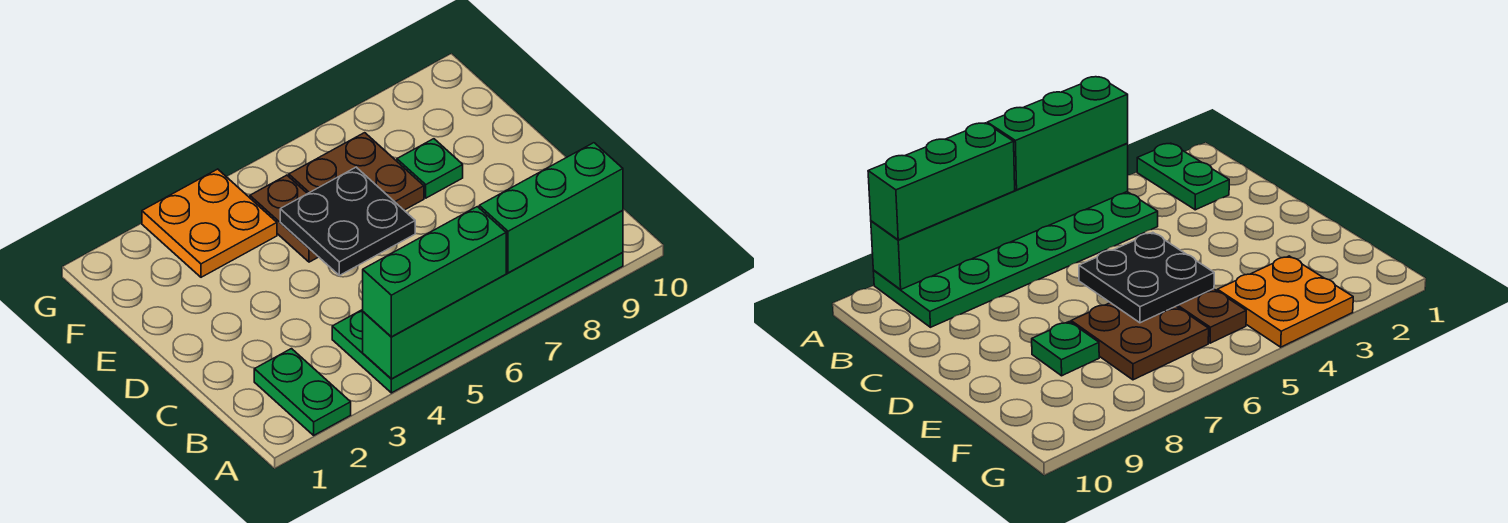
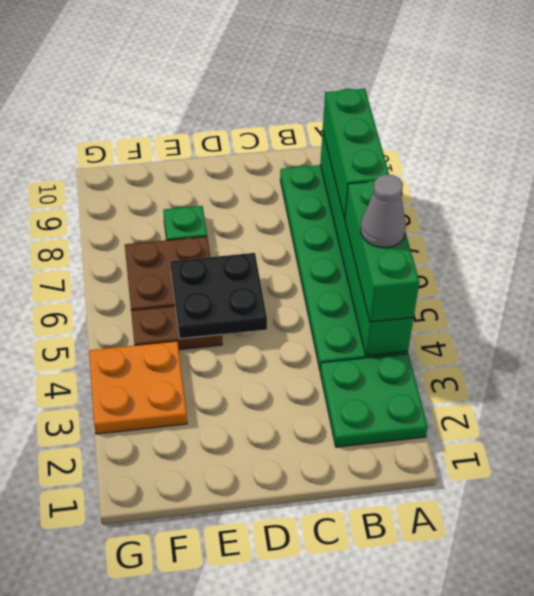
green 1x2 plate [254,349,351,435] -> green 2x2 plate [320,353,428,447]
none -> grey 1x1 cone [361,174,406,248]

